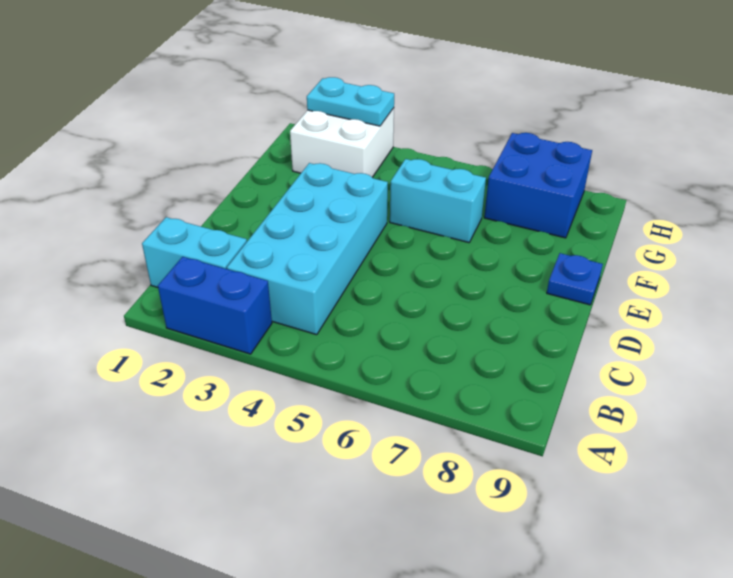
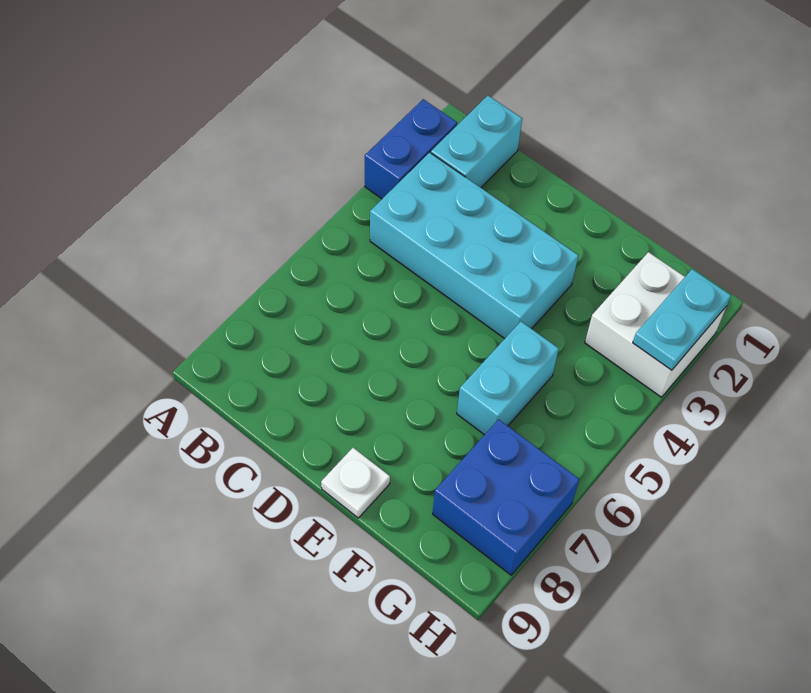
blue 1x1 plate [547,253,603,305] -> white 1x1 plate [321,448,390,518]

